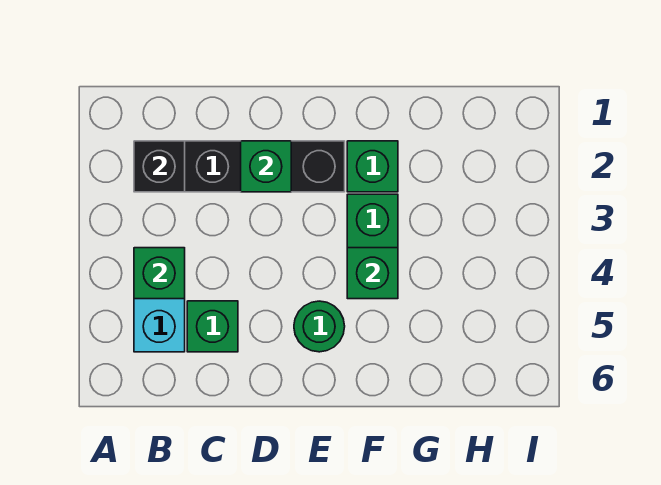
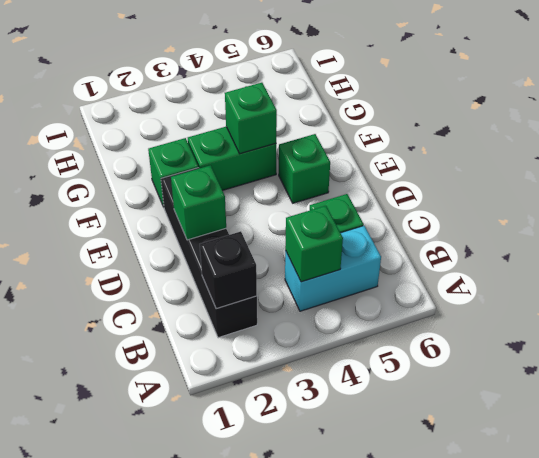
green 1x1 round brick [294,301,345,352] -> green 1x1 brick [279,134,330,203]

